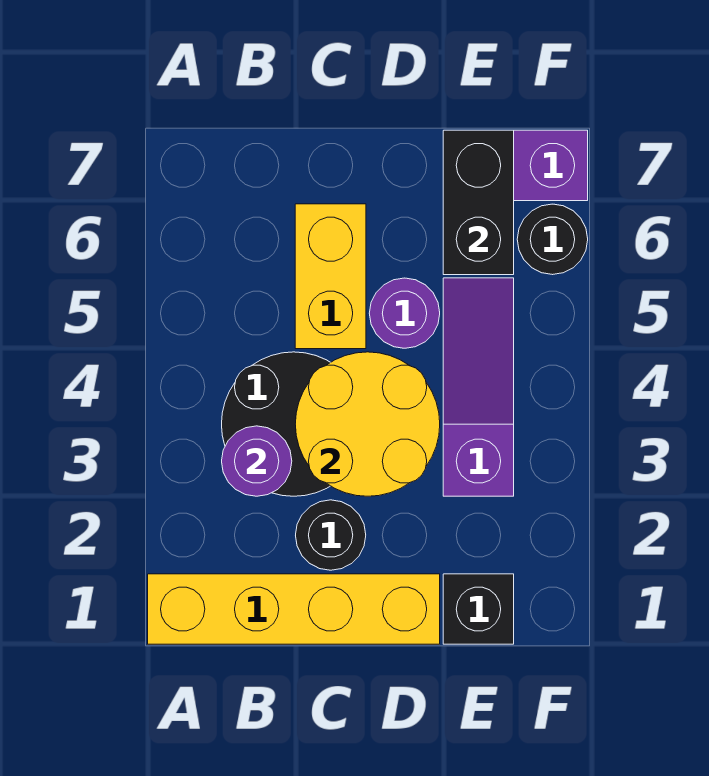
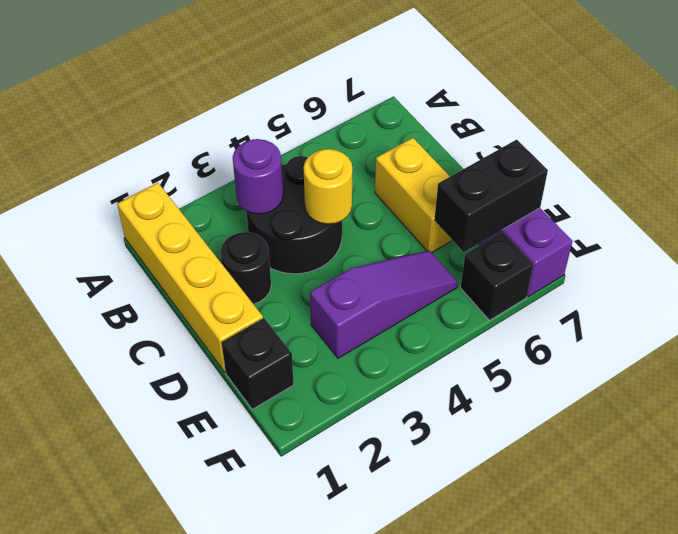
yellow 2x2 round brick [295,352,440,496] -> yellow 1x1 round brick [304,149,352,224]
yellow 1x2 brick [295,204,366,349] -> yellow 1x2 brick turned to [375,138,453,252]
purple 1x1 round brick [369,278,440,348] -> none
black 1x1 round brick [517,204,588,275] -> black 1x1 brick [461,232,533,320]

